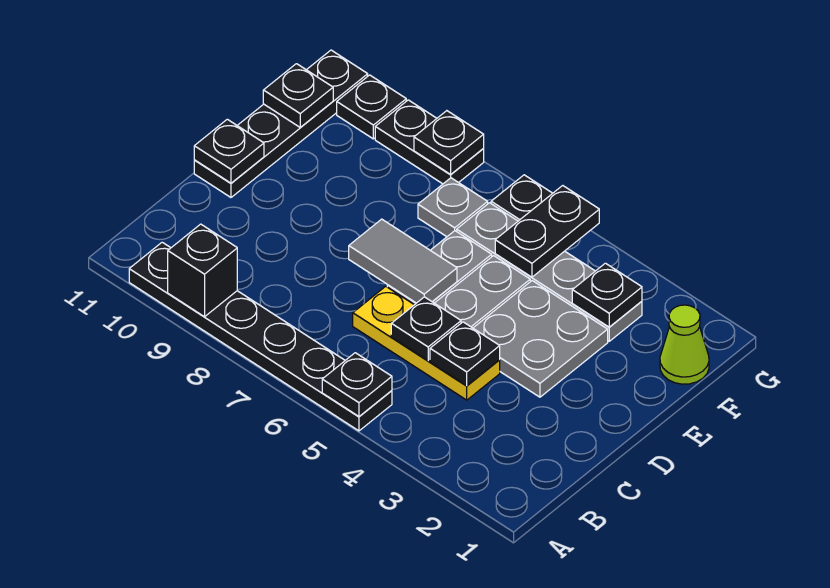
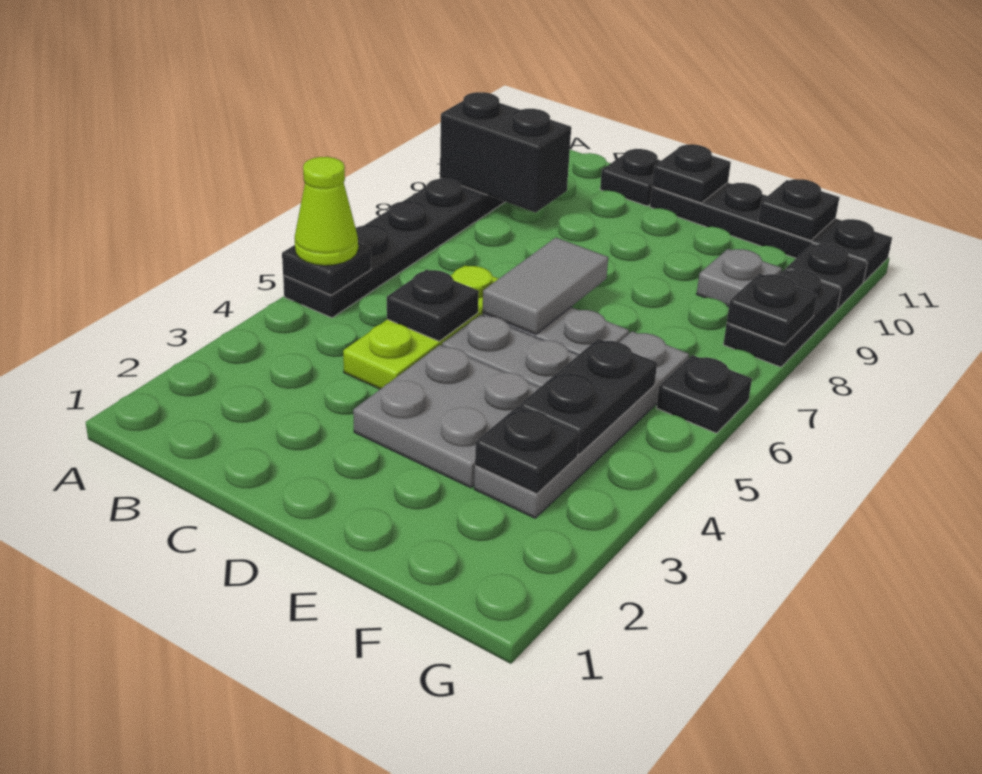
black 1x1 brick [168,224,237,317] -> black 1x2 brick [440,92,571,213]
yellow 1x3 plate [353,286,500,400] -> lime 1x3 plate [343,265,499,389]
black 1x1 plate [430,322,500,386] -> black 1x1 plate moved to [600,149,661,206]
lime 1x1 cone [660,305,709,384] -> lime 1x1 cone moved to [295,157,358,266]
black 1x2 plate [495,186,599,277] -> black 1x2 plate turned to [520,339,657,454]
grey 1x1 plate [418,178,488,237] -> grey 1x1 plate moved to [697,249,782,307]

